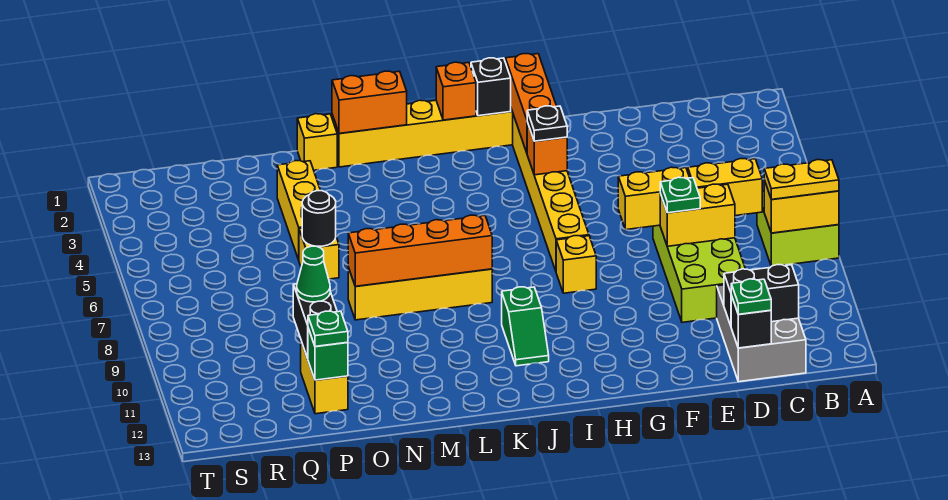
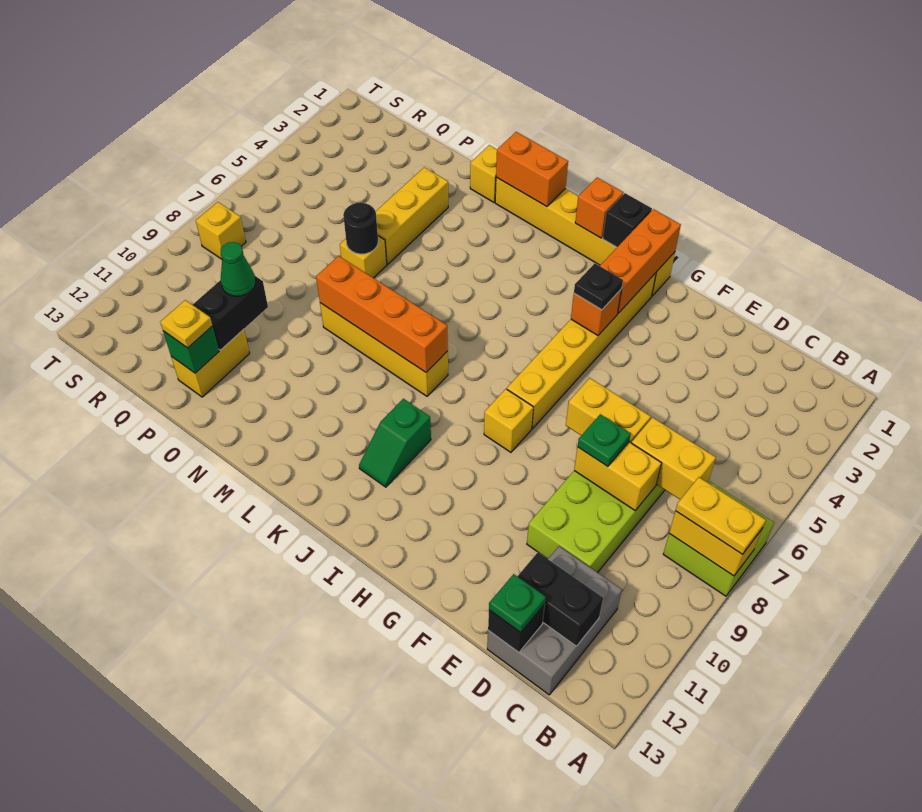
green 1x1 plate [308,311,348,347] -> yellow 1x1 plate [160,300,212,348]
none -> yellow 1x1 brick [196,202,246,259]

